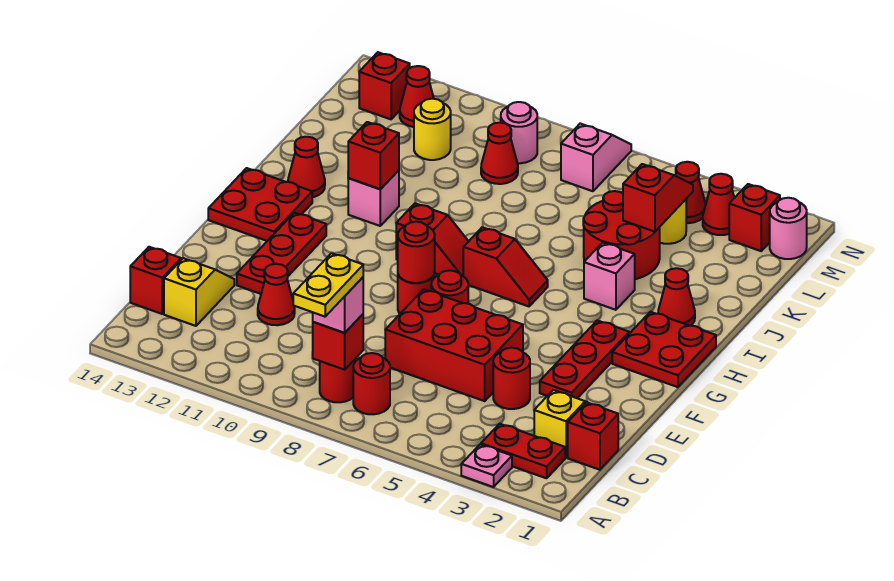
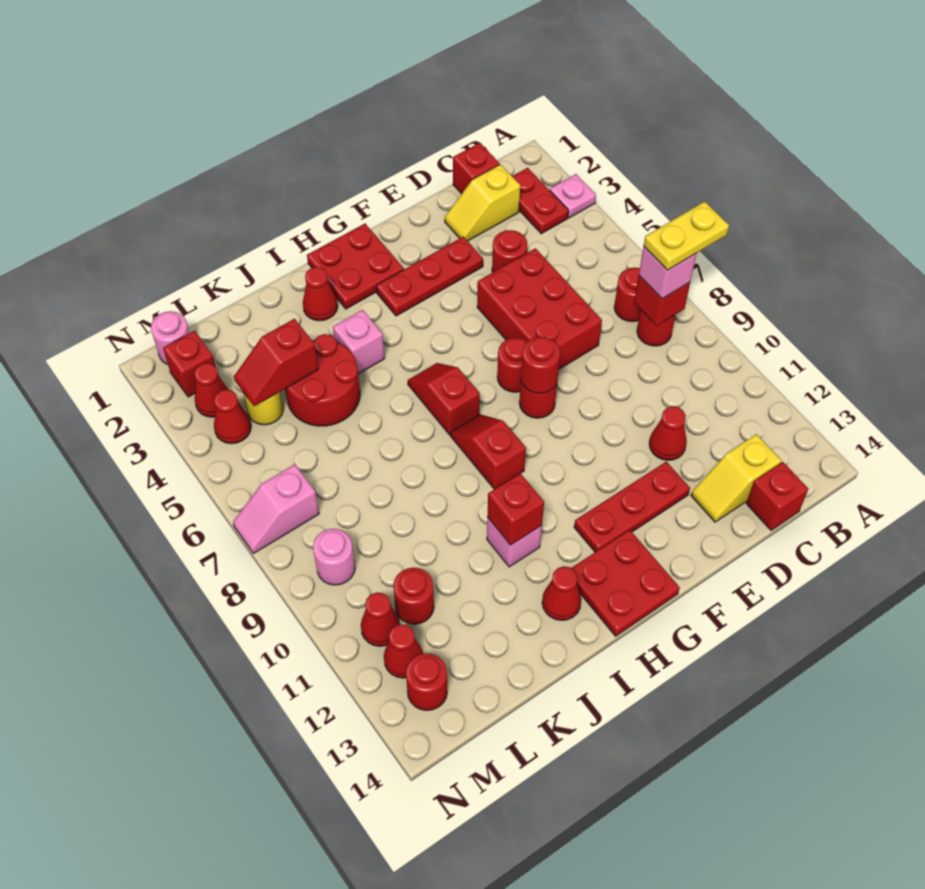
red 1x1 cone [481,123,518,184] -> red 1x1 cone moved to [361,592,400,646]
yellow 1x1 round brick [414,99,451,160] -> red 1x1 round brick [393,568,434,624]
red 1x1 brick [359,52,410,119] -> red 1x1 round brick [406,653,447,710]

